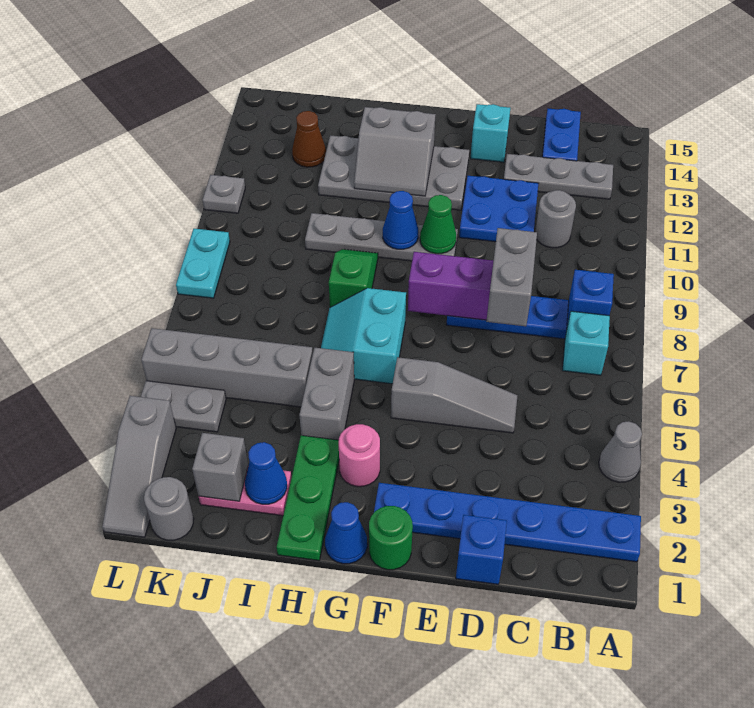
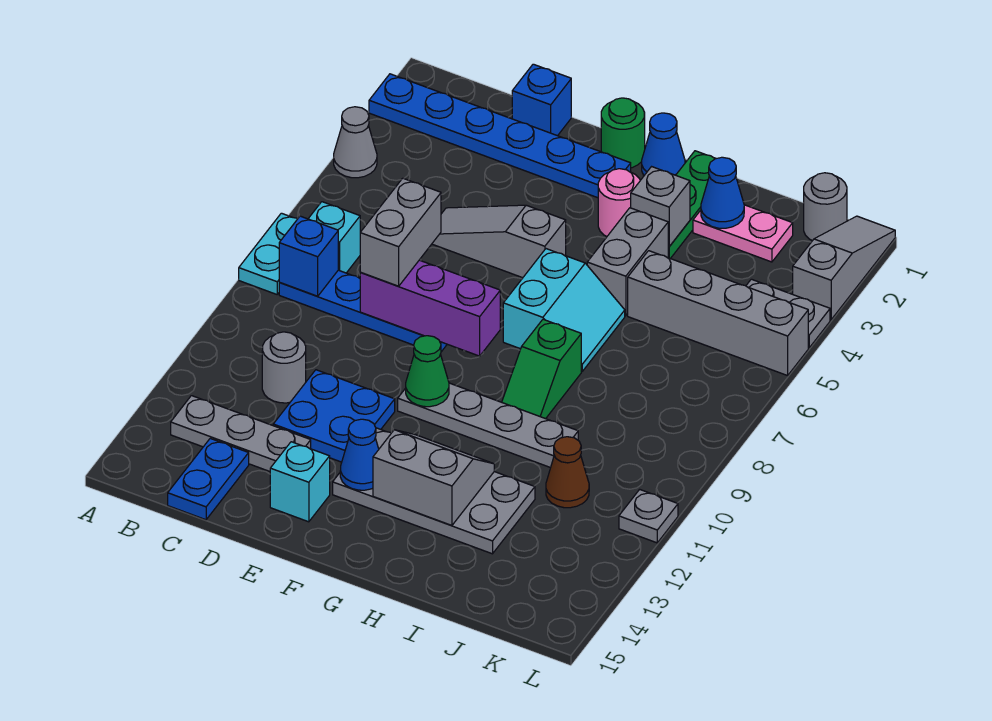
blue 1x1 cone [383,191,418,249] -> blue 1x1 cone moved to [340,419,379,490]
grey 1x1 brick [192,433,248,501] -> grey 1x1 brick moved to [631,167,690,246]
brown 1x1 cone [292,111,326,167] -> brown 1x1 cone moved to [546,437,589,508]
cyan 1x2 plate [176,229,230,298] -> cyan 1x2 plate moved to [239,213,297,294]

